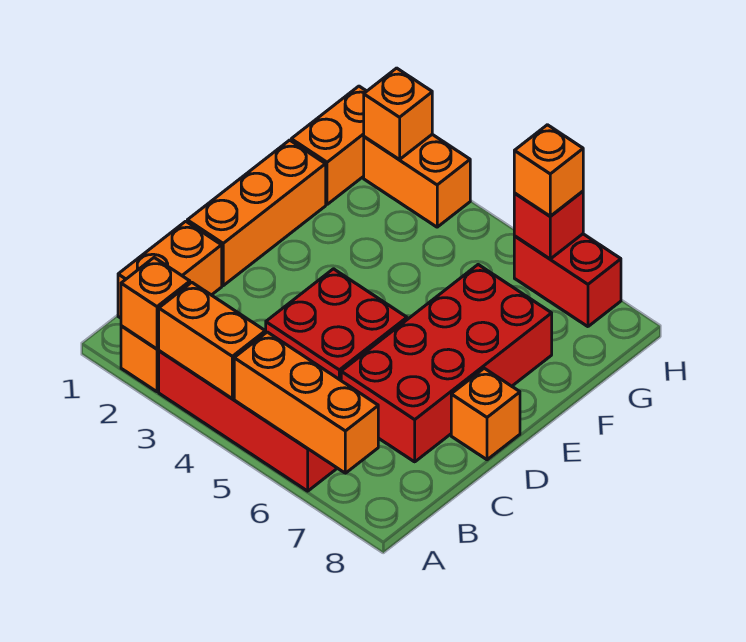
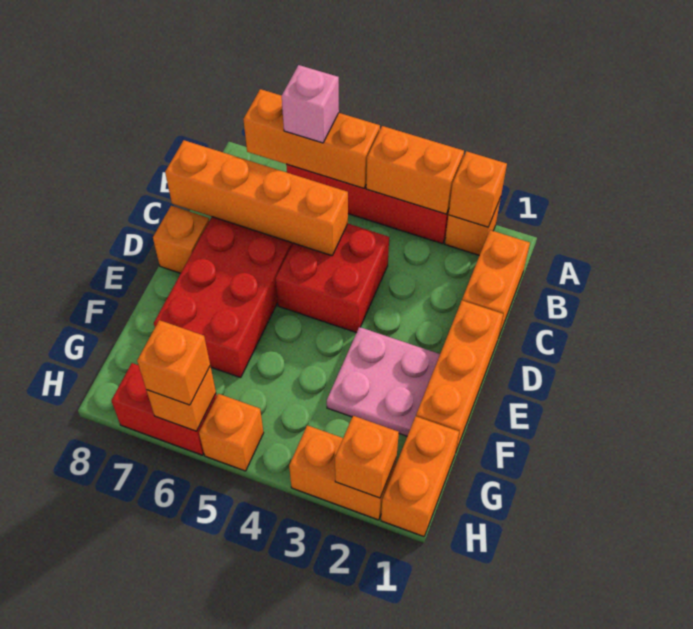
none -> pink 1x1 brick [282,65,339,143]
none -> orange 1x4 brick [165,140,348,256]
none -> pink 2x2 plate [327,327,440,436]
none -> orange 1x1 brick [199,394,264,471]
red 1x1 brick [514,191,583,259] -> orange 1x1 brick [146,366,216,431]

